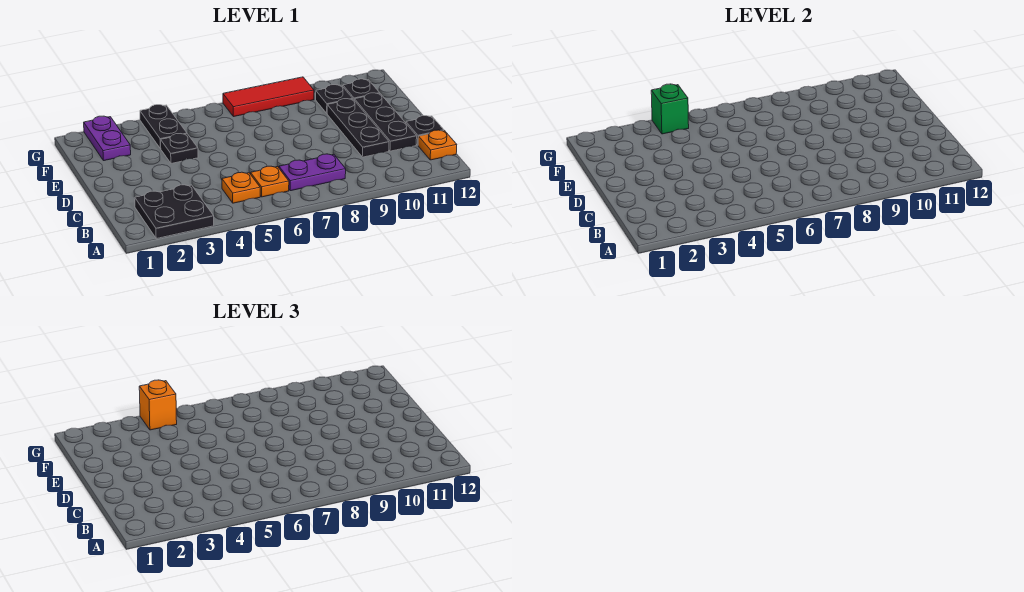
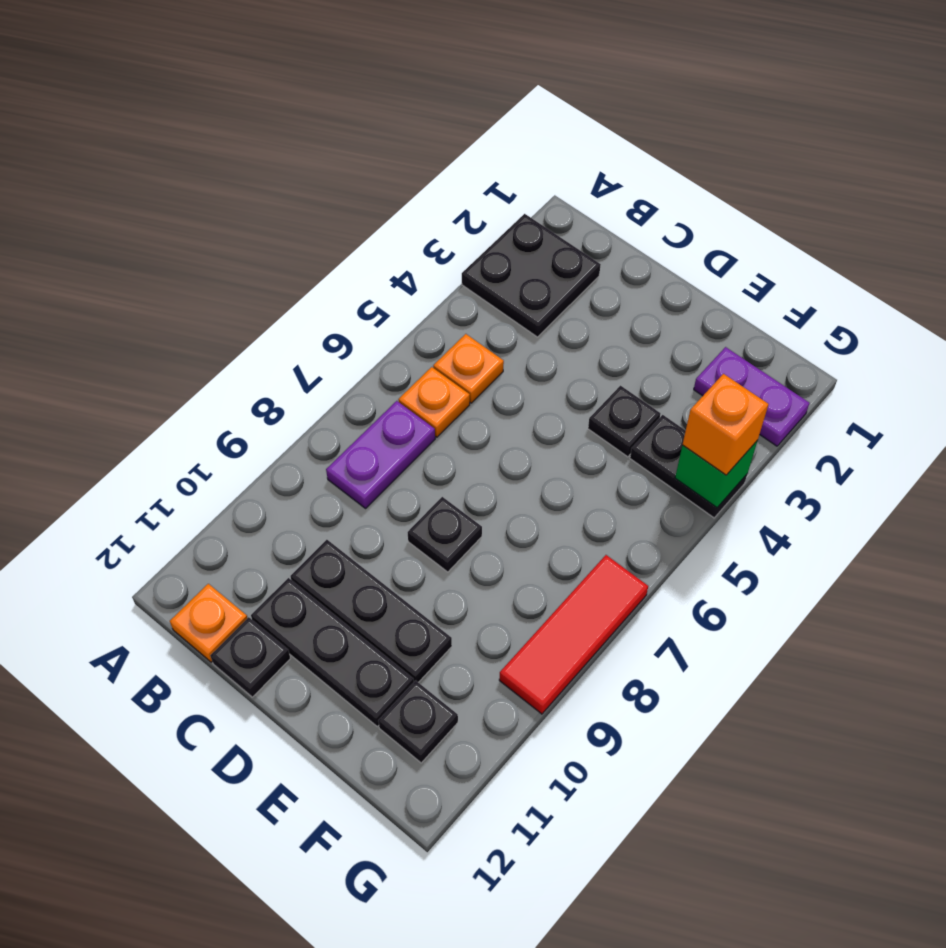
black 1x1 plate [316,85,353,113] -> black 1x1 plate moved to [408,497,482,572]

